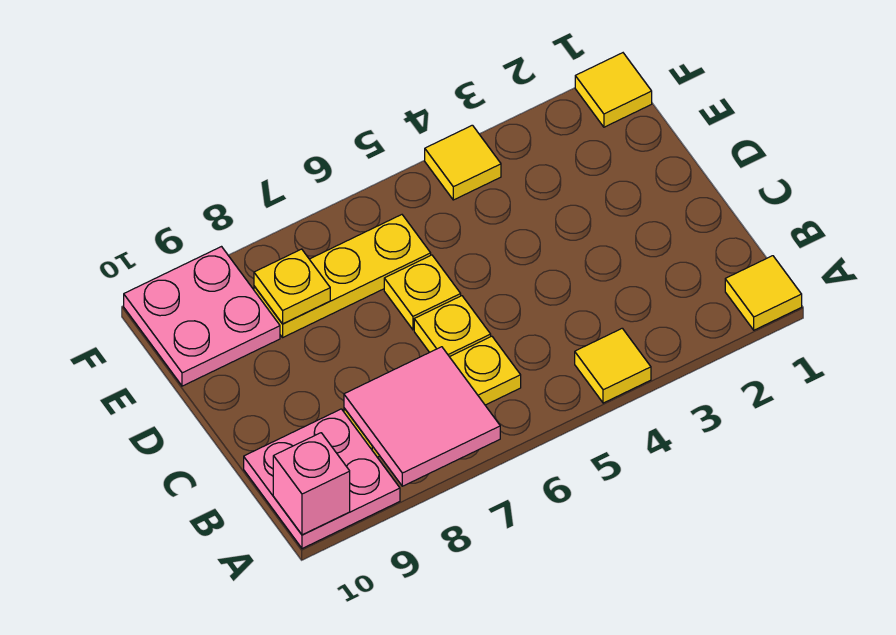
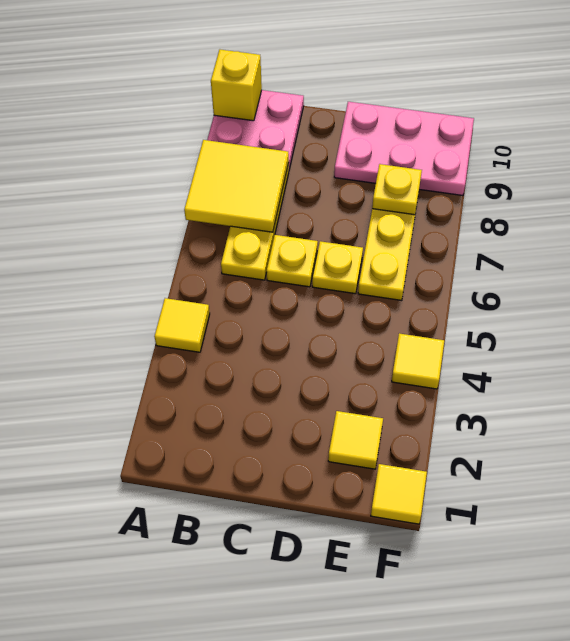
yellow 1x1 tile [725,256,802,330] -> yellow 1x1 tile moved to [328,411,383,469]
pink 2x2 tile [344,347,500,486] -> yellow 2x2 tile [184,140,289,232]
pink 1x1 brick [273,433,350,535] -> yellow 1x1 brick [211,50,262,121]
pink 2x2 plate [124,247,280,386] -> pink 2x3 plate [334,102,474,196]

